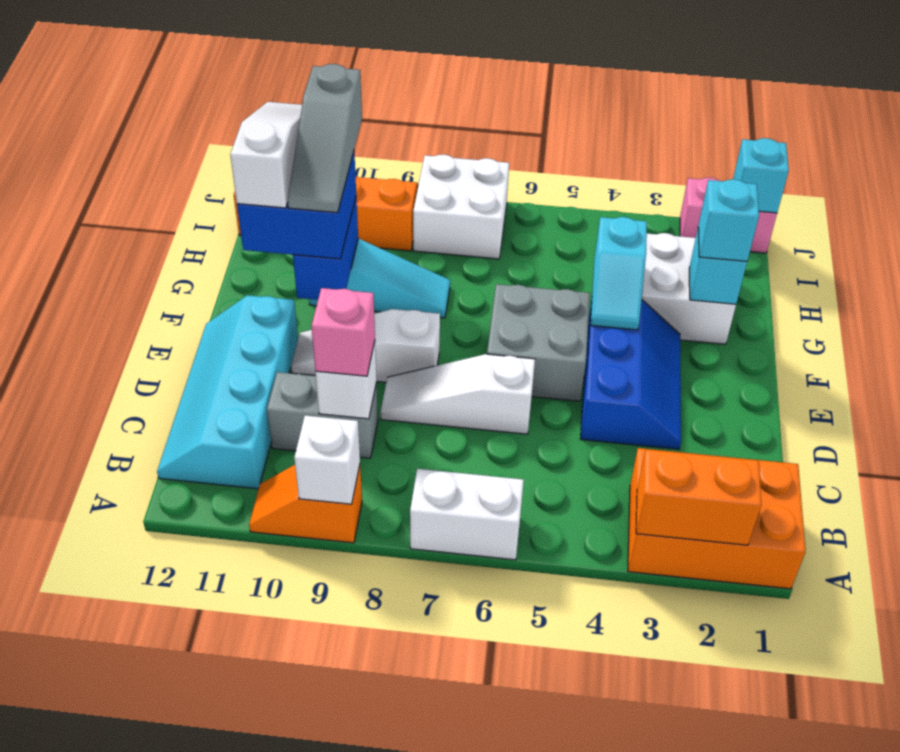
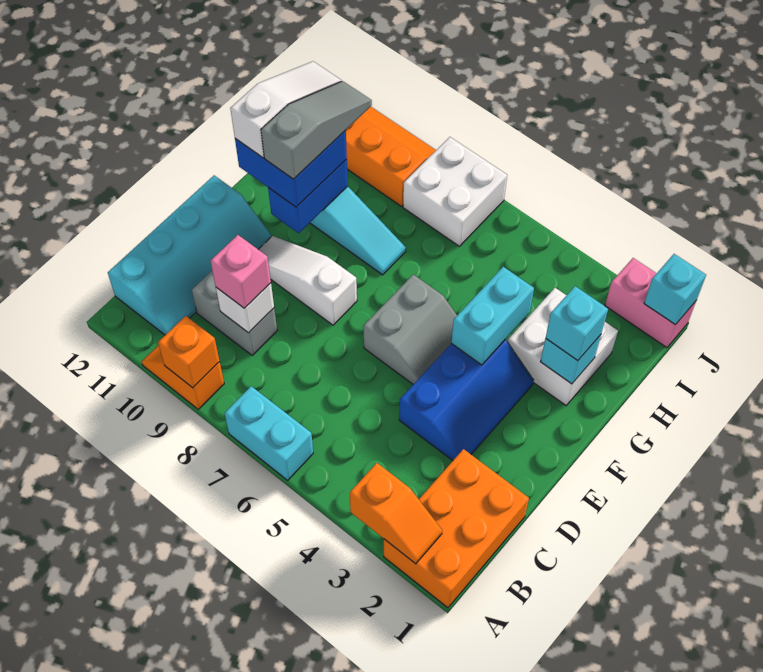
orange 2x3 brick [628,448,806,589] -> orange 2x3 brick turned to [384,449,529,608]
orange 1x2 brick [636,449,761,545] -> orange 1x2 slope [350,463,442,564]
white 1x2 brick [410,469,524,560] -> cyan 1x2 brick [225,386,313,480]
white 1x1 brick [294,415,360,504] -> orange 1x1 brick [158,316,220,388]
cyan 2x4 slope [157,295,298,489] -> cyan 2x4 slope turned to [108,175,271,335]
white 1x3 slope [380,354,535,434] -> none
grey 2x2 brick [487,284,590,401] -> grey 2x2 slope [364,275,457,384]
cyan 1x2 slope [591,217,647,330] -> cyan 1x2 brick [451,267,534,365]
grey 1x3 slope [288,64,362,213] -> grey 1x3 slope turned to [261,81,372,179]

